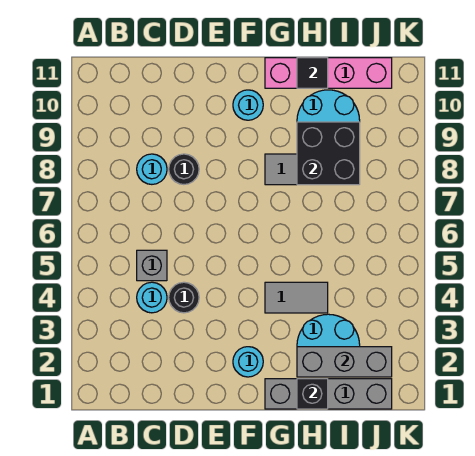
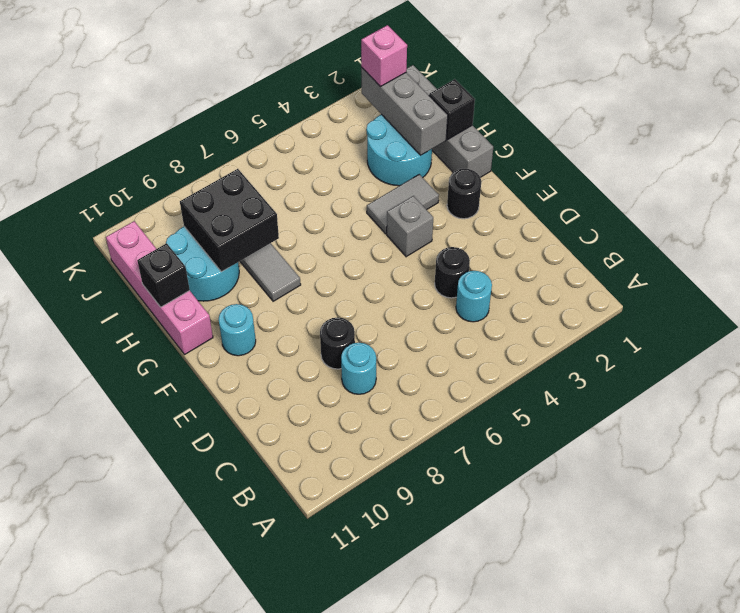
grey 1x1 brick [137,250,167,281] -> grey 1x1 brick moved to [387,196,433,257]
cyan 1x1 round brick [233,347,263,377] -> black 1x1 round brick [447,169,481,219]
grey 1x2 tile [265,282,328,313] -> grey 1x2 tile turned to [367,174,439,234]
black 1x1 tile [297,58,328,88] -> black 1x1 brick [137,243,190,307]
none -> pink 1x1 brick [361,25,407,87]

